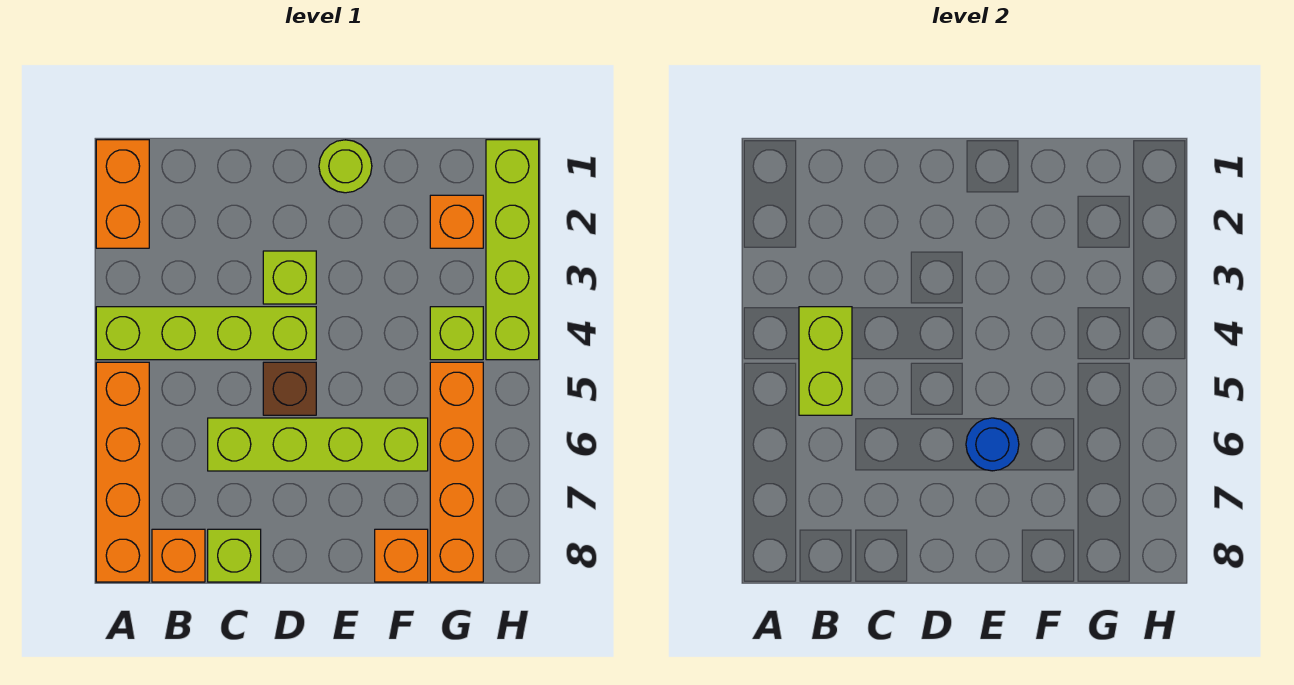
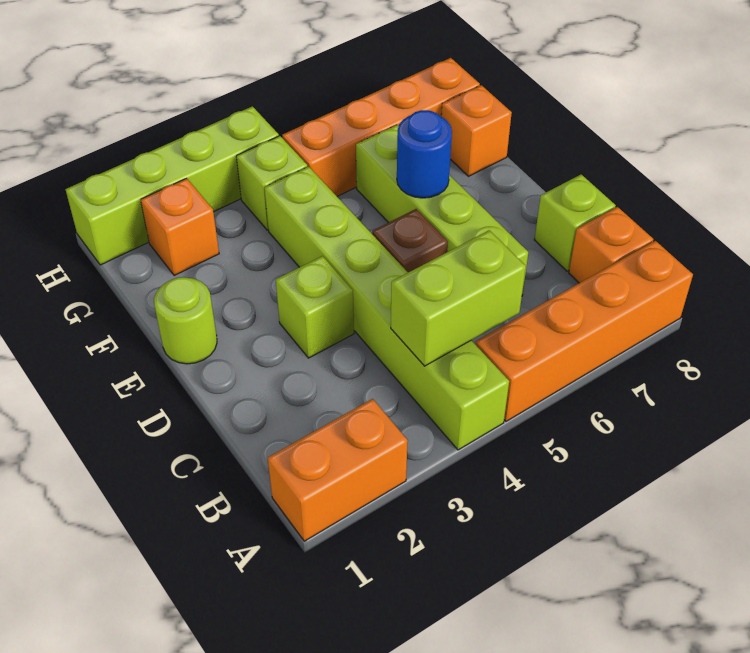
lime 1x4 brick [96,307,316,360] -> lime 1x6 brick [265,167,509,450]

